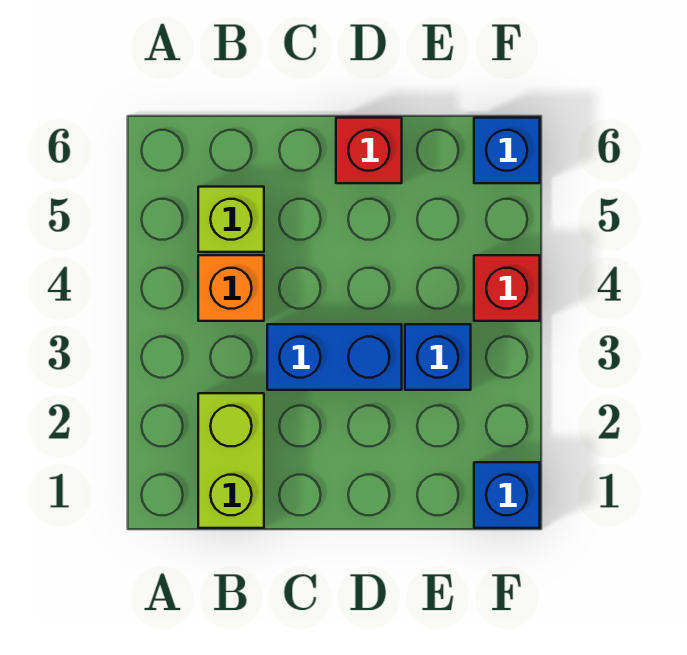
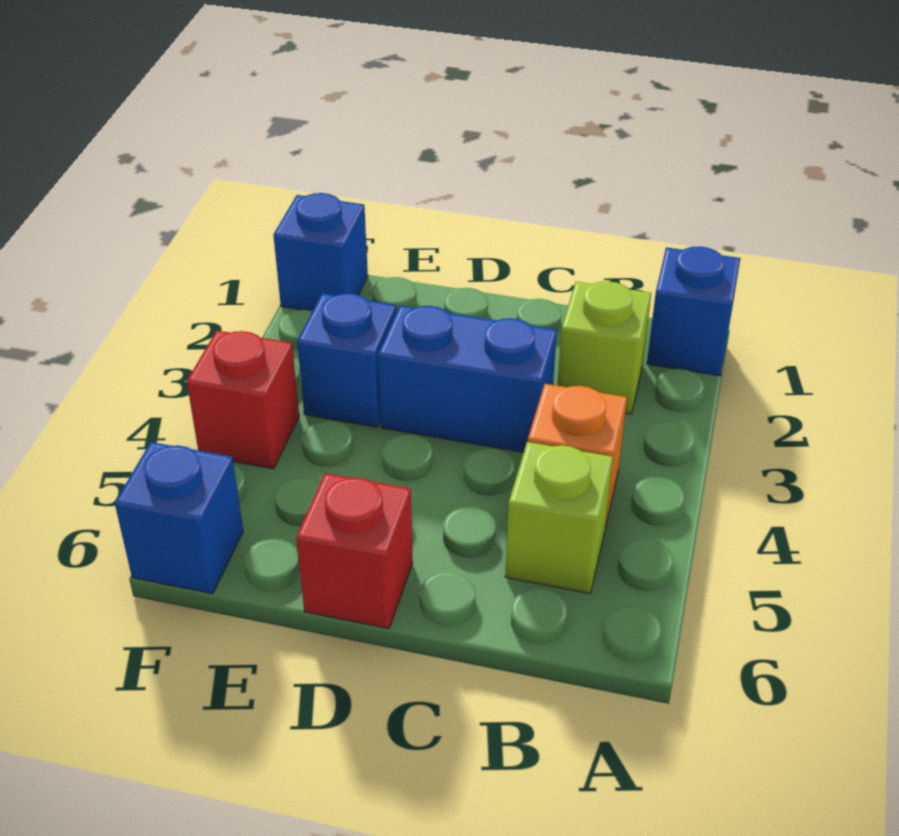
none -> blue 1x1 brick [647,246,740,376]
lime 1x2 brick [198,393,264,528] -> lime 1x1 brick [558,281,651,414]

